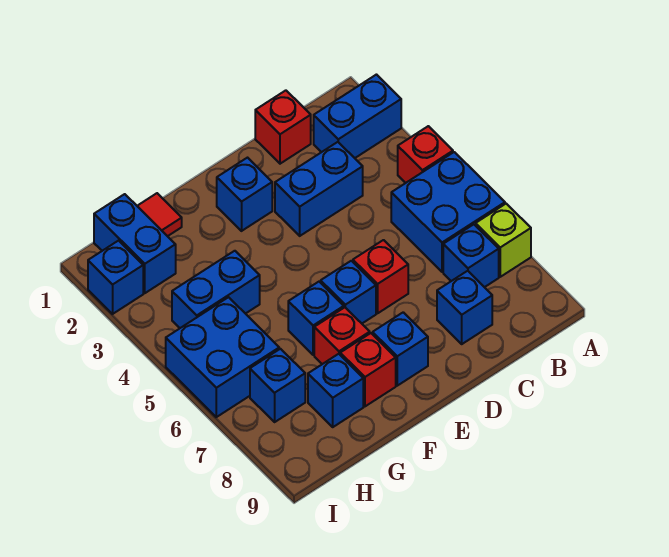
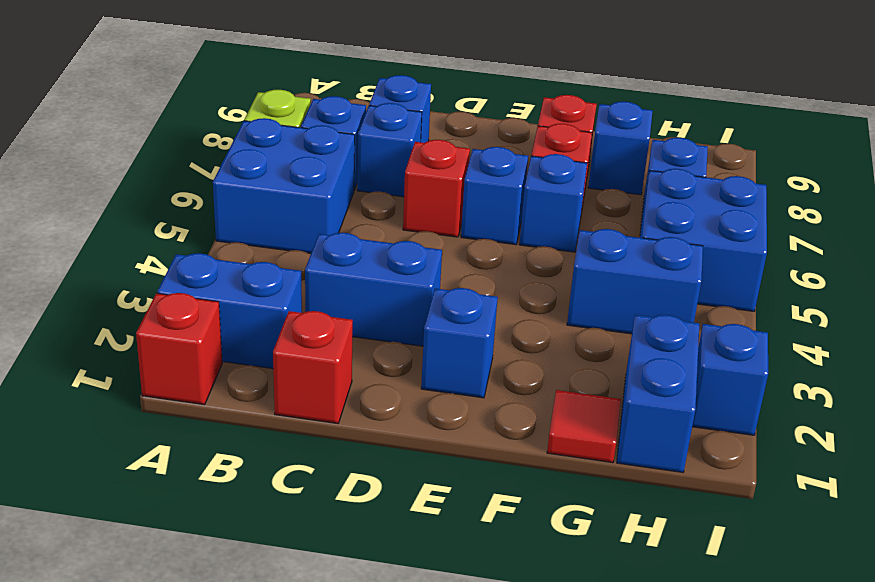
red 1x1 brick [398,126,453,183] -> red 1x1 brick moved to [136,293,222,405]
blue 1x1 brick [373,312,428,386] -> blue 1x1 brick moved to [357,103,422,197]

